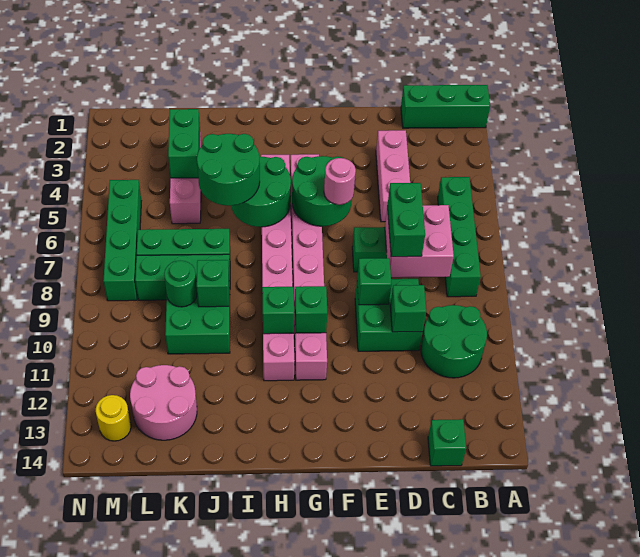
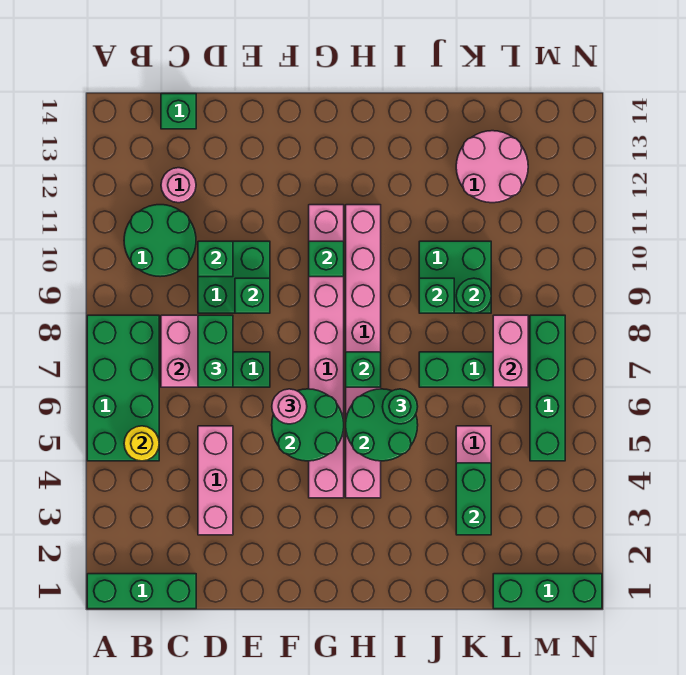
green 1x4 brick [438,177,481,297] -> green 2x4 brick [87,315,159,461]
none -> pink 1x1 round brick [161,168,196,203]
green 1x1 brick [262,287,294,334] -> green 1x1 brick moved to [346,352,381,387]
green 2x2 round brick [197,134,260,206] -> green 1x1 round brick [382,389,418,424]
green 1x3 brick [135,254,230,300] -> green 1x3 brick moved to [493,574,602,609]
none -> pink 1x2 brick [493,315,528,387]
yellow 1x1 round brick [96,395,131,441] -> yellow 1x1 round brick moved to [124,426,159,461]

